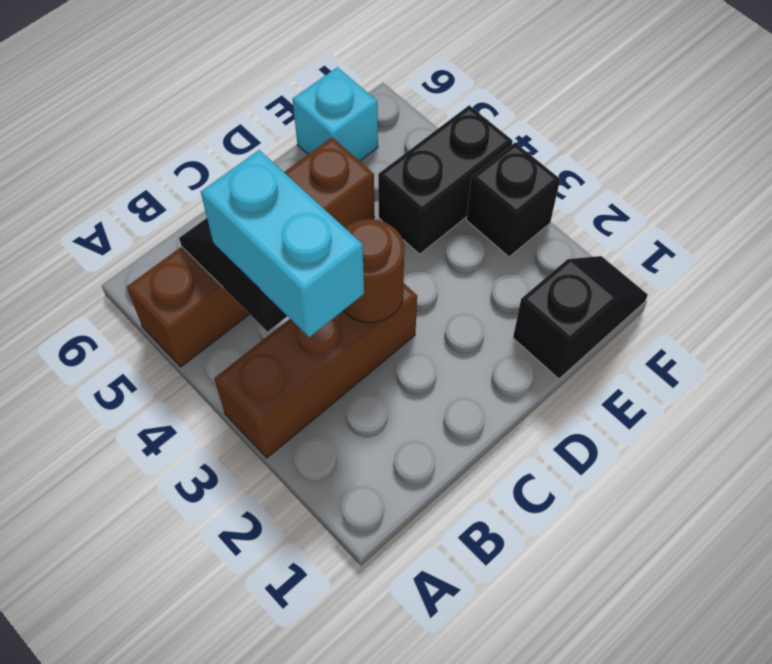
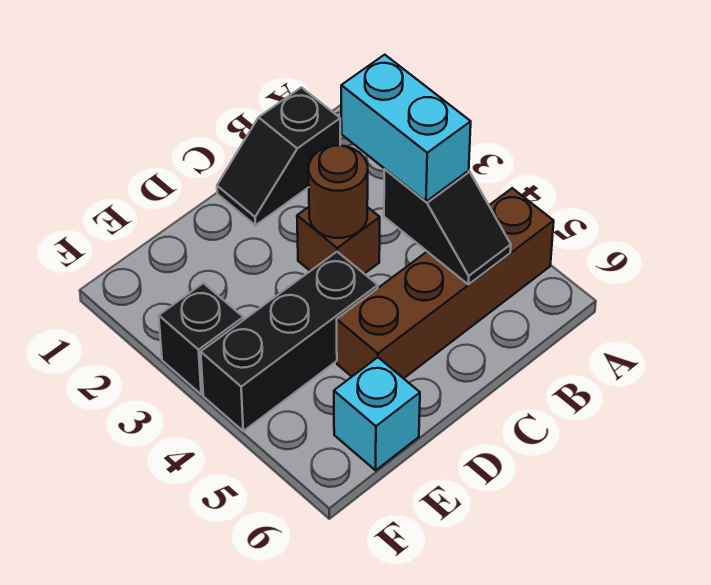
brown 1x3 brick [214,283,417,458] -> brown 1x1 brick [297,207,380,274]
black 1x2 slope [513,256,648,379] -> black 1x2 slope moved to [217,87,340,225]
black 1x2 brick [378,105,513,254] -> black 1x3 brick [201,252,378,431]

